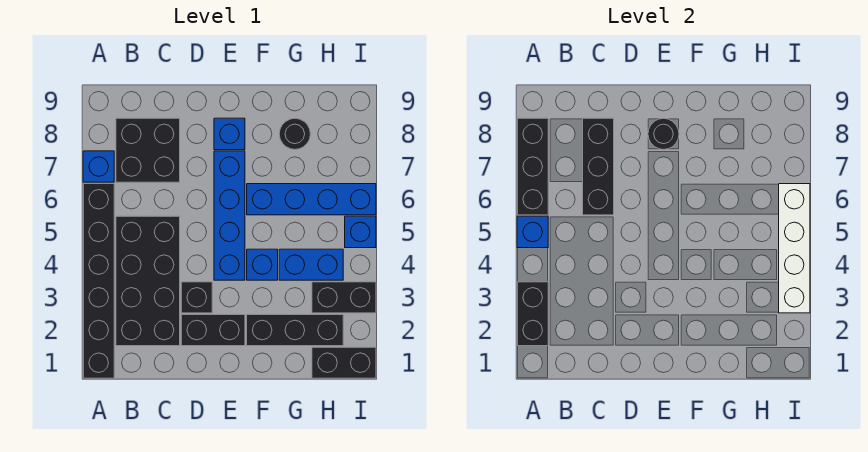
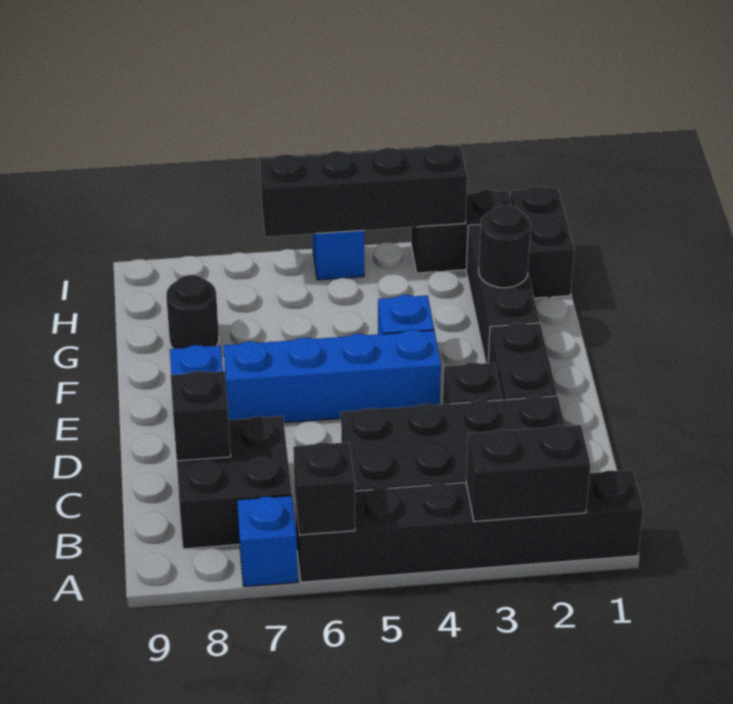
blue 1x1 brick [517,216,548,248] -> none
black 1x3 brick [517,118,548,215] -> black 1x1 brick [293,442,355,535]
black 1x3 brick [583,118,614,215] -> black 1x1 brick [171,371,231,461]
black 1x1 round brick [648,118,679,149] -> black 1x1 round brick moved to [479,205,531,288]
blue 1x4 brick [247,184,376,215] -> none
blue 1x2 brick [279,249,343,280] -> none
black 1x2 brick [312,282,376,313] -> black 1x2 brick turned to [411,189,512,273]
white 1x4 brick [779,184,810,313] -> black 1x4 brick [260,144,467,237]

